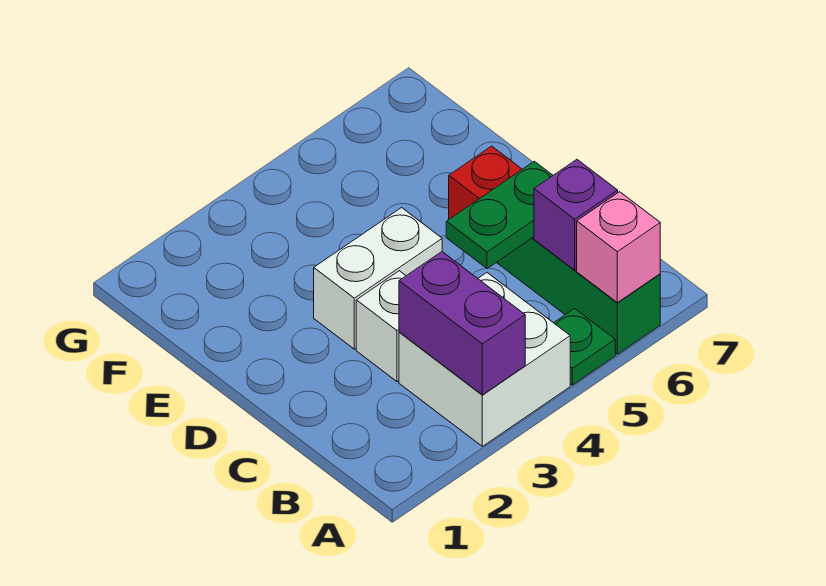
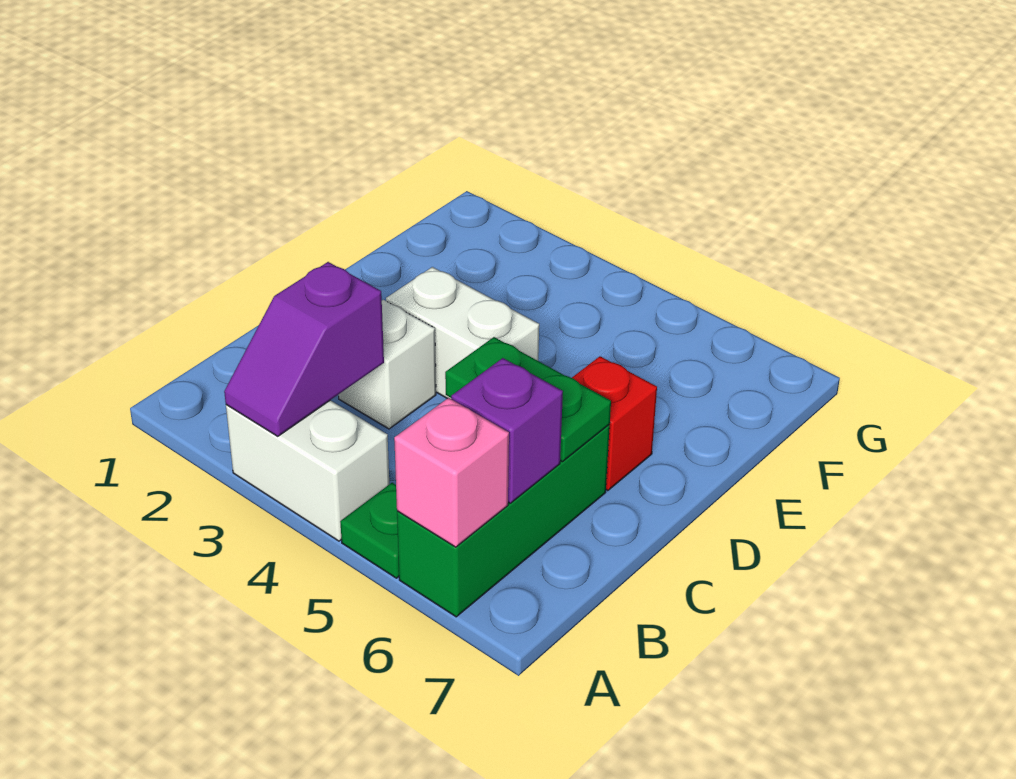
white 2x2 brick [399,273,570,446] -> white 1x2 brick [226,400,389,541]
purple 1x2 brick [399,252,525,395] -> purple 1x2 slope [224,262,384,436]

